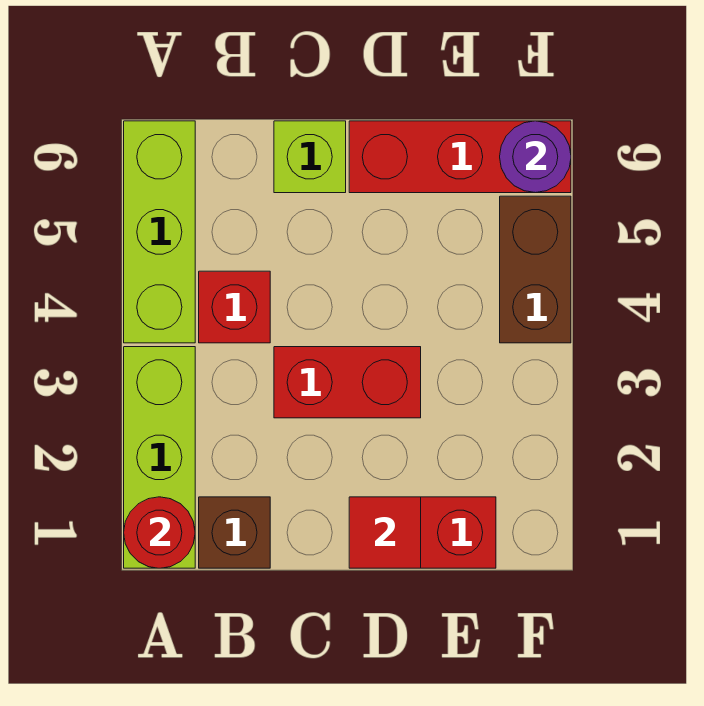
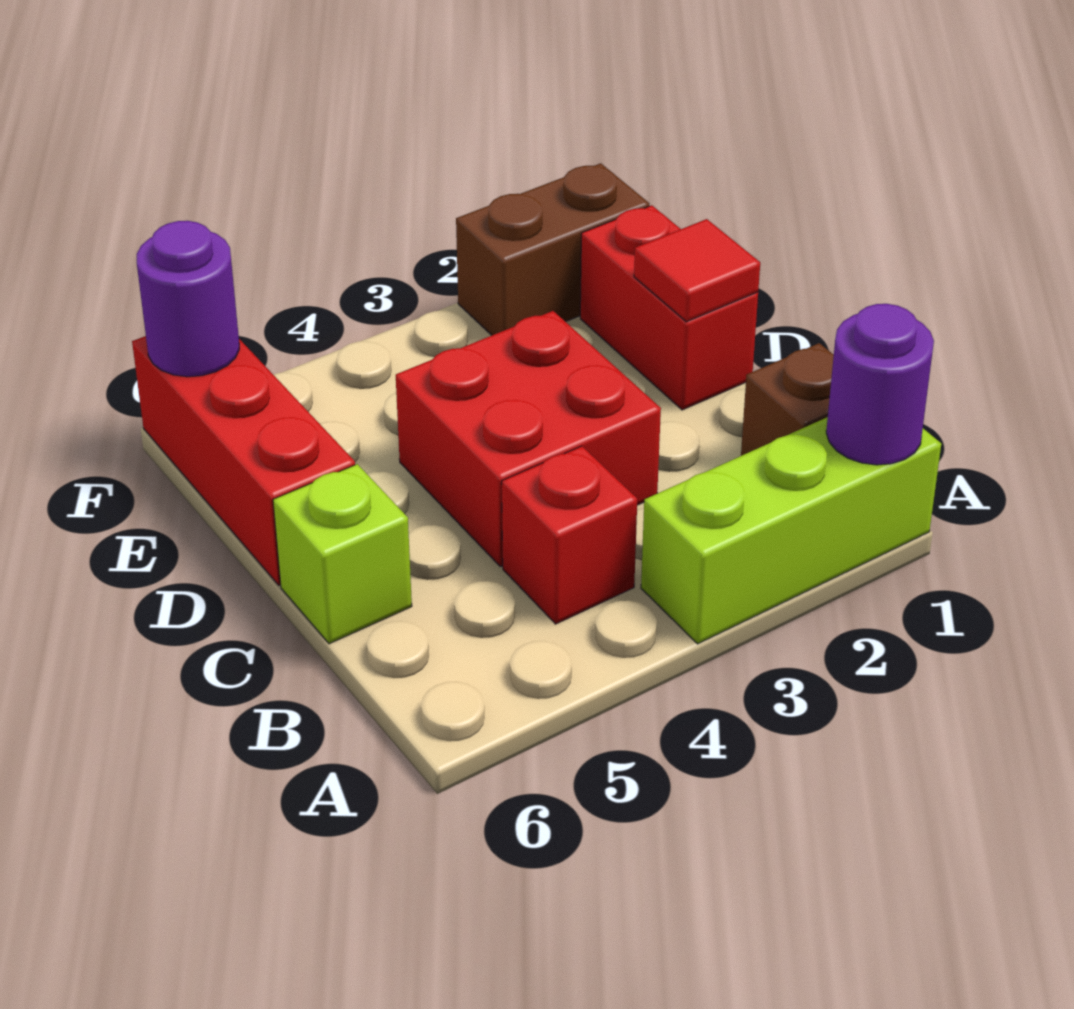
red 1x1 round brick [124,497,195,568] -> purple 1x1 round brick [826,304,934,465]
lime 1x3 brick [124,121,195,343] -> none
red 1x2 brick [274,347,421,418] -> red 2x2 brick [396,311,661,567]
brown 1x2 brick [500,196,571,343] -> brown 1x2 brick moved to [456,163,649,335]

